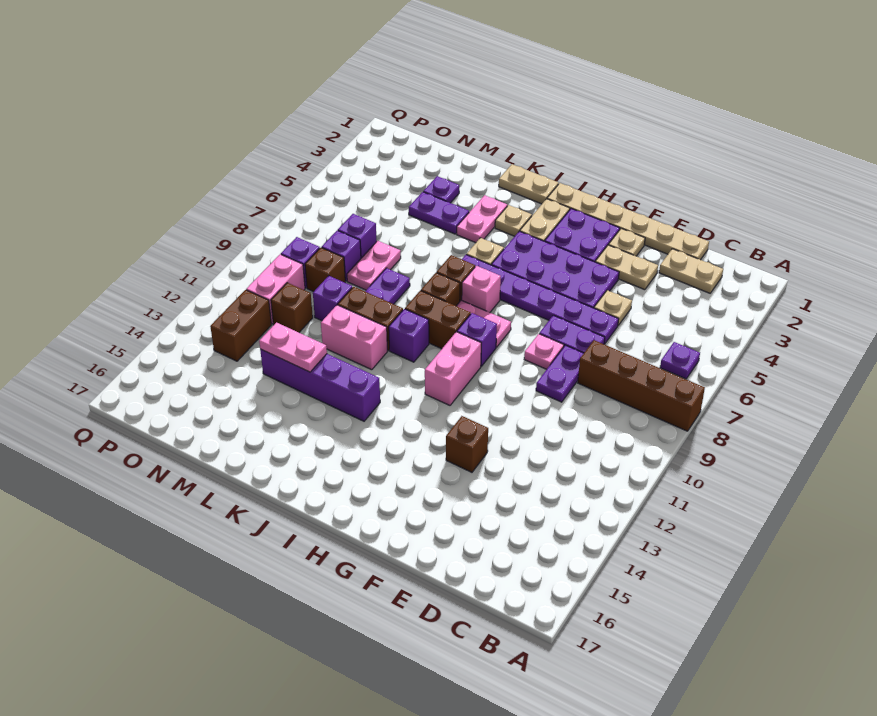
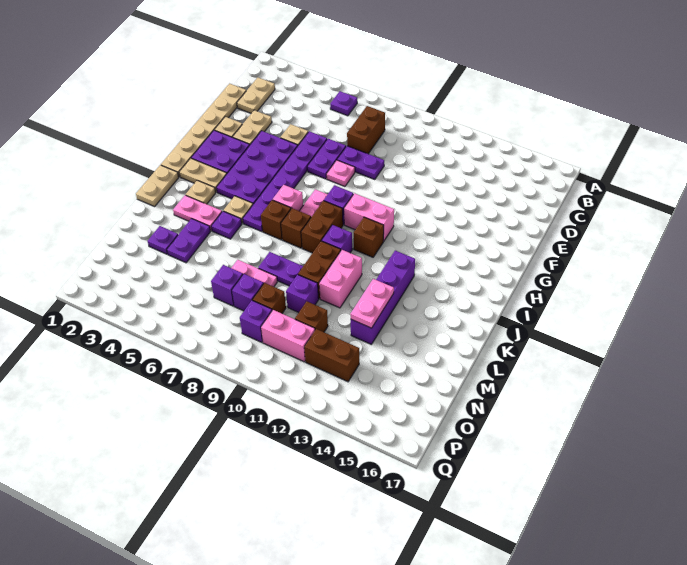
brown 1x4 brick [578,340,705,431] -> brown 1x2 brick [347,106,385,154]
brown 1x1 brick [446,416,488,472] -> brown 1x1 brick moved to [354,217,384,257]
none -> purple 1x1 plate [211,211,242,239]

